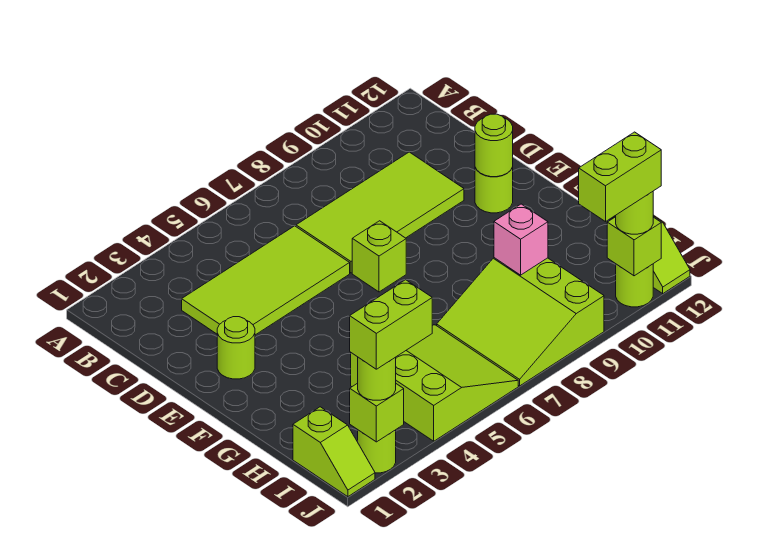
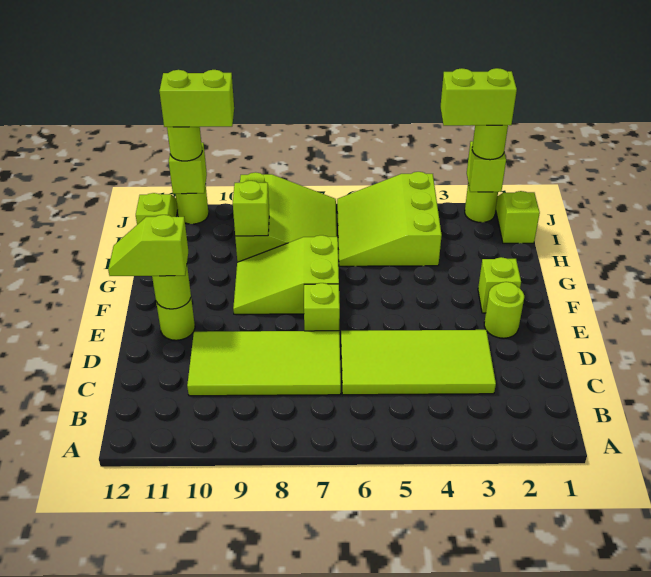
none -> lime 1x2 slope [108,215,188,276]
none -> lime 1x1 brick [478,257,521,313]
none -> lime 2x3 slope [233,235,339,314]
pink 1x1 brick [494,204,548,275] -> lime 1x1 brick [233,181,269,236]

